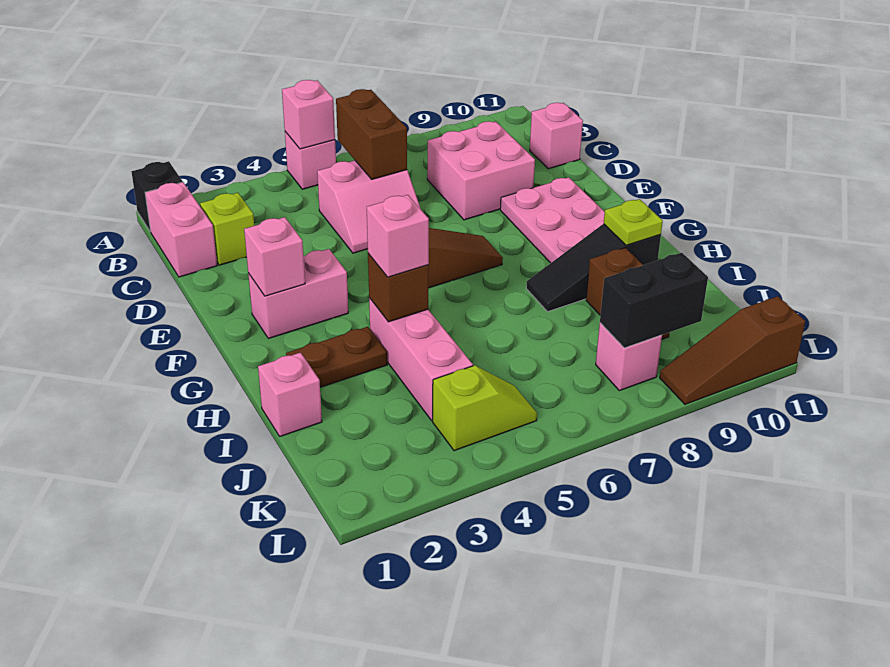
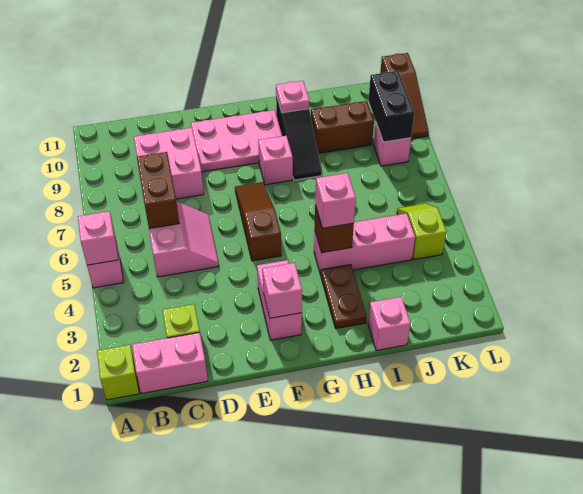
black 1x1 brick [132,161,183,232] -> lime 1x1 brick [97,345,139,400]
brown 1x2 brick [336,89,407,179] -> brown 1x2 brick turned to [137,152,179,229]
pink 1x1 brick [530,103,583,169] -> pink 1x1 brick moved to [258,136,293,185]
lime 1x1 plate [604,199,663,245] -> pink 1x1 plate [276,81,309,113]

